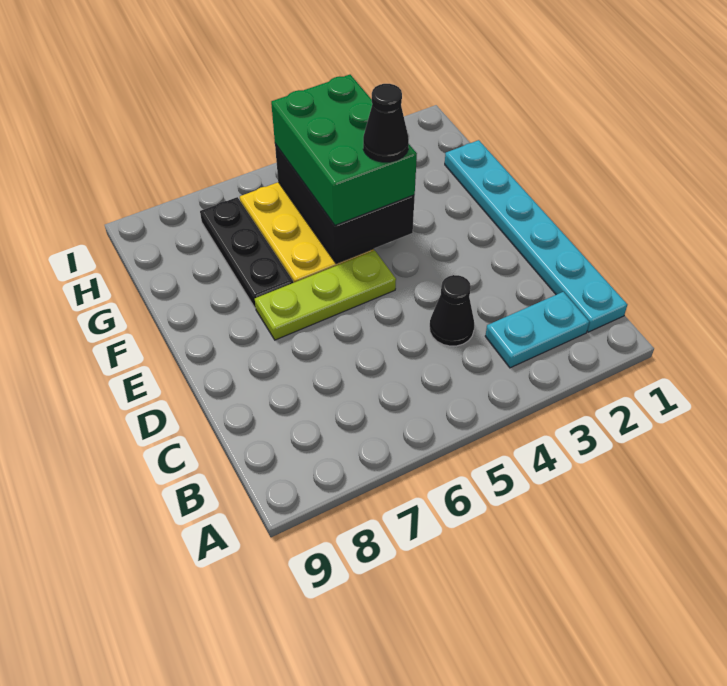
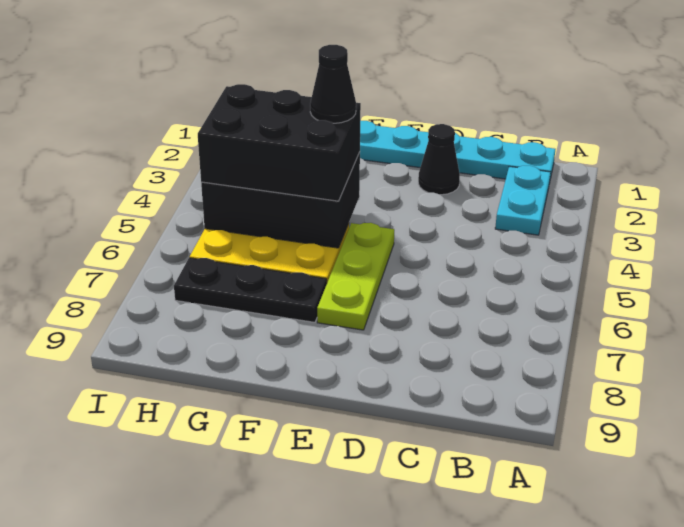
black 1x1 cone [430,275,474,346] -> black 1x1 cone moved to [418,124,460,195]
green 2x3 brick [271,75,417,225] -> black 2x3 brick [198,84,361,201]

